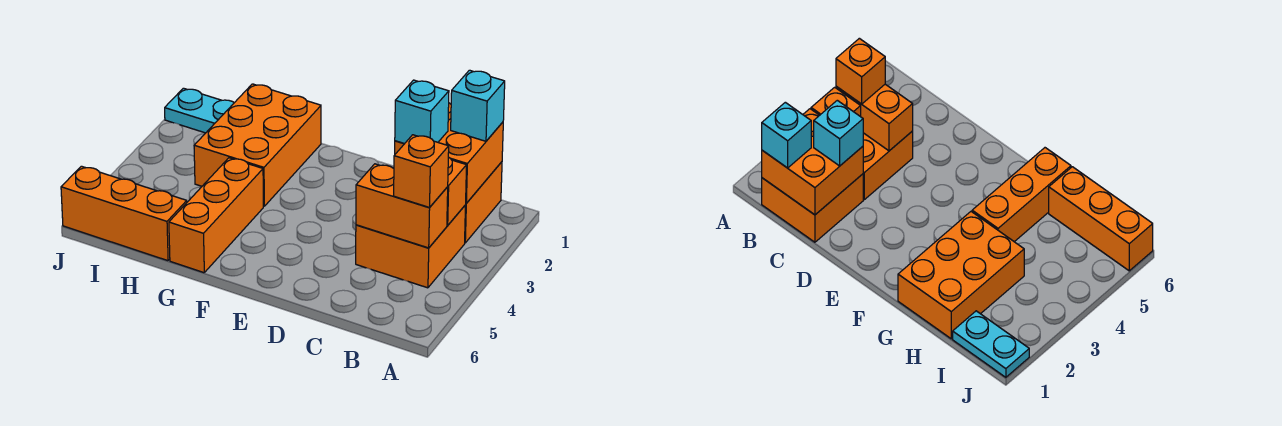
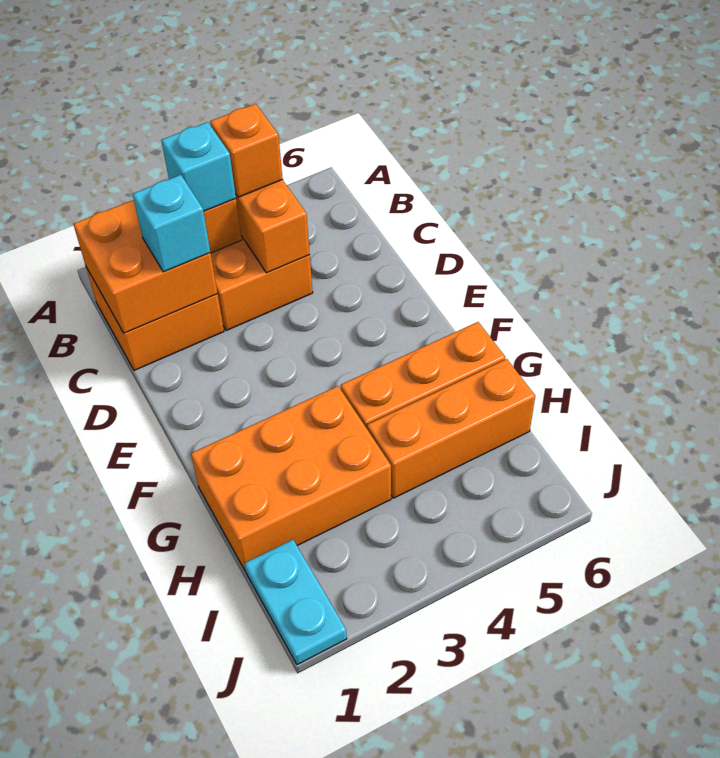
cyan 1x1 brick [451,70,505,141] -> cyan 1x1 brick moved to [161,122,236,211]
orange 1x3 brick [61,166,187,261] -> orange 1x3 brick turned to [367,359,535,498]

